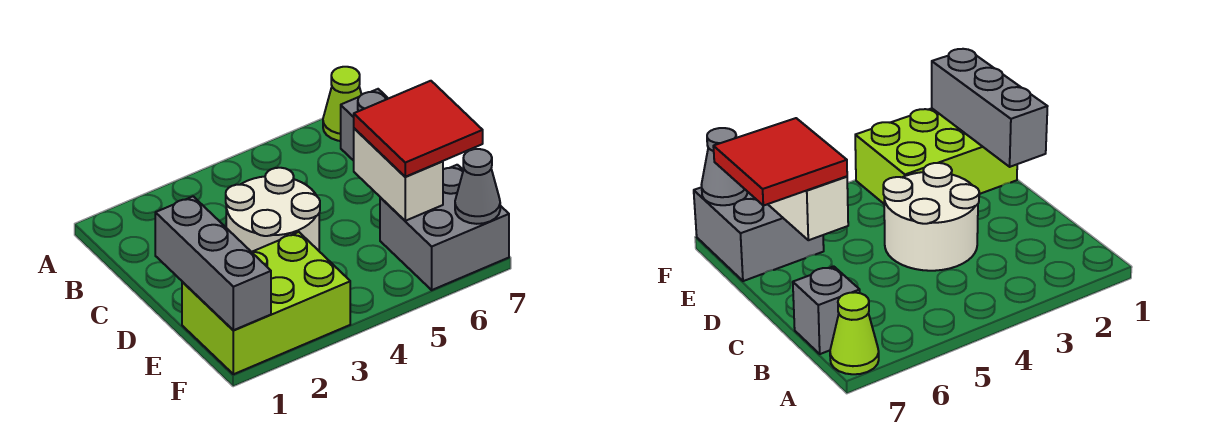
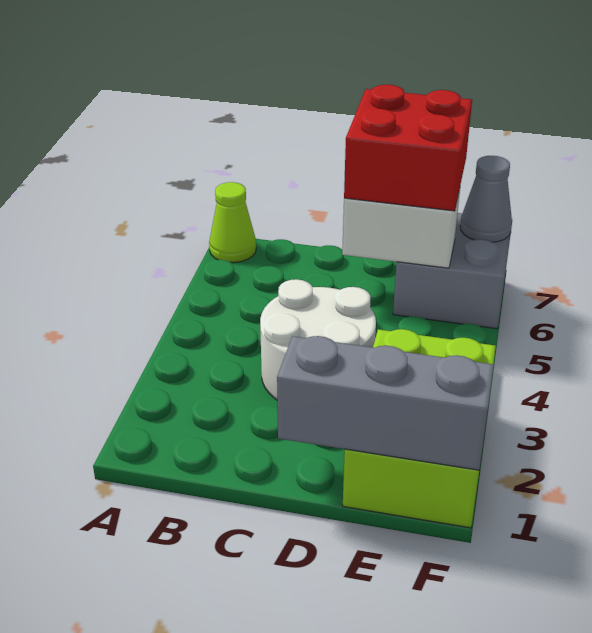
grey 1x1 brick [341,89,388,161] -> none
red 2x2 tile [354,81,483,177] -> red 2x2 brick [344,85,472,211]

